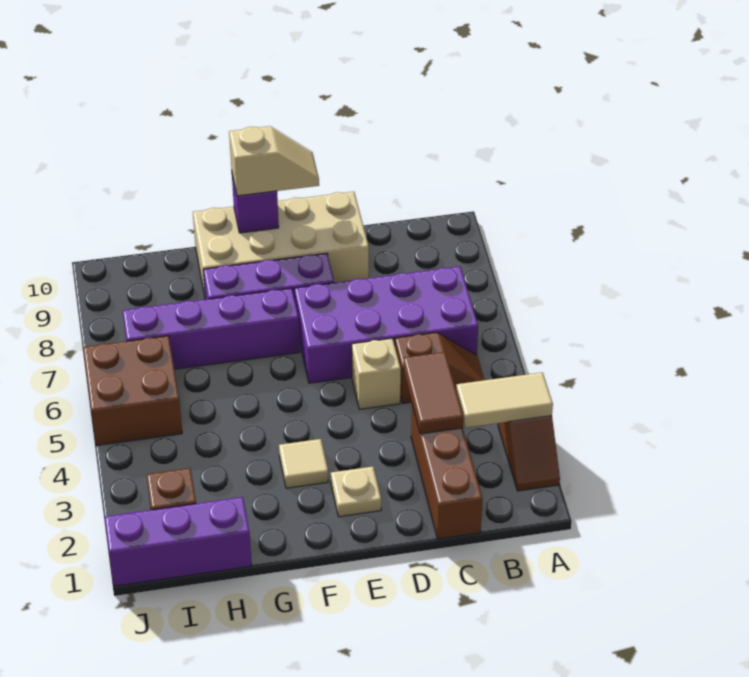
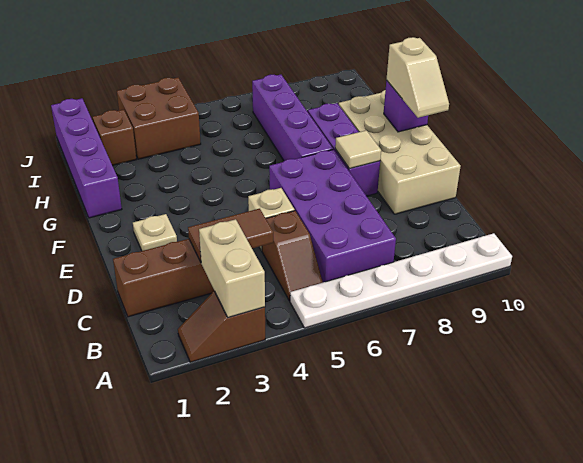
tan 1x2 tile [456,372,553,428] -> tan 1x2 brick [199,219,265,317]
none -> white 1x6 plate [290,233,512,328]
tan 1x1 tile [279,439,328,488] -> tan 1x1 tile moved to [335,130,381,169]
purple 1x3 brick [105,497,252,586] -> purple 1x4 brick [51,98,122,218]
brown 2x2 brick [83,336,182,446] -> brown 2x2 brick moved to [117,78,201,159]

